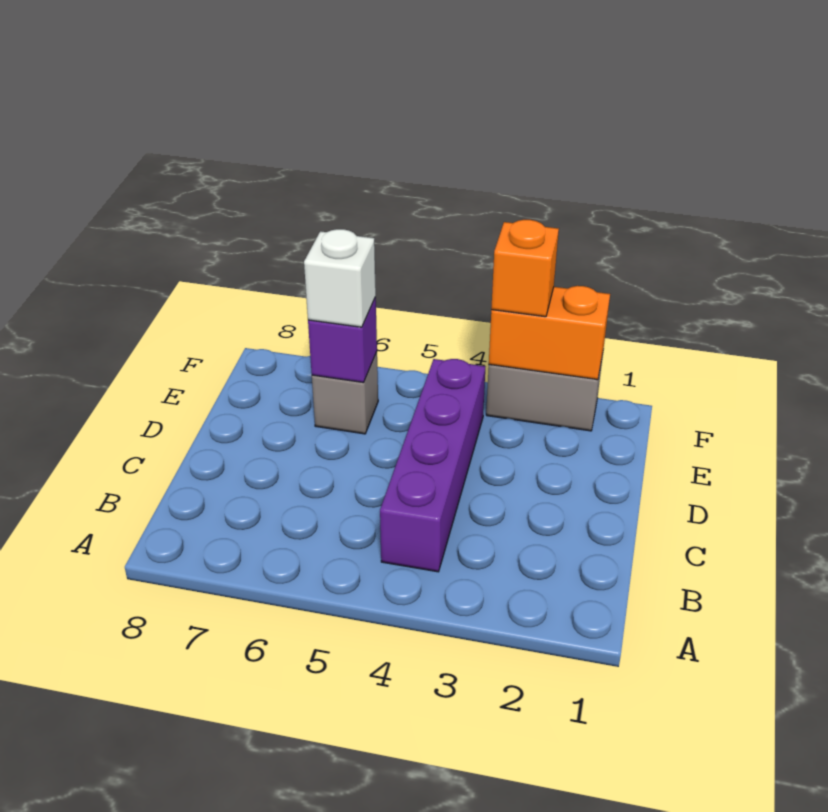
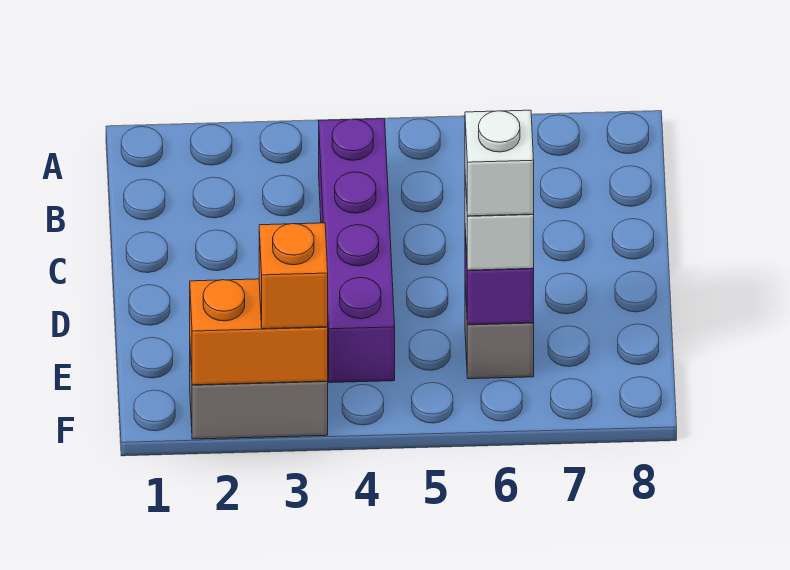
none -> white 1x1 brick [465,110,534,216]

